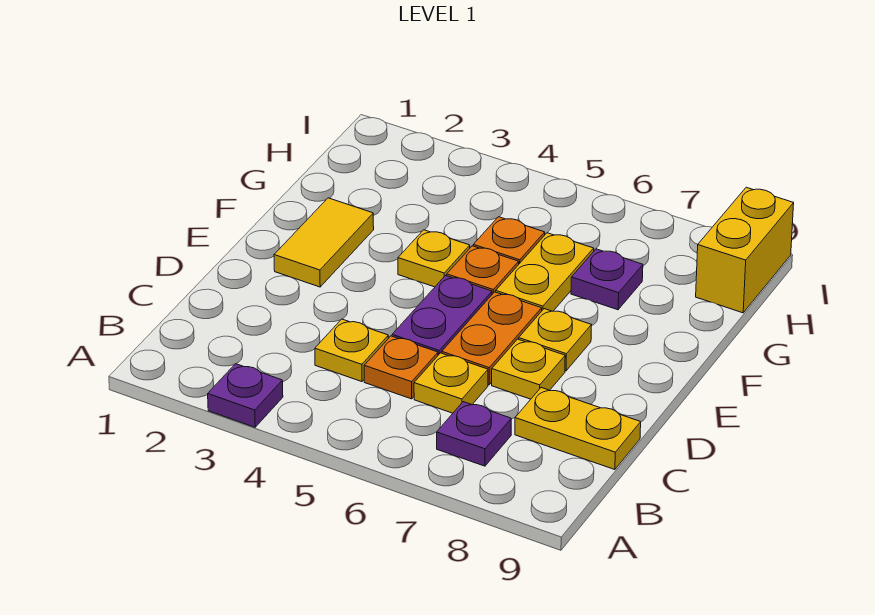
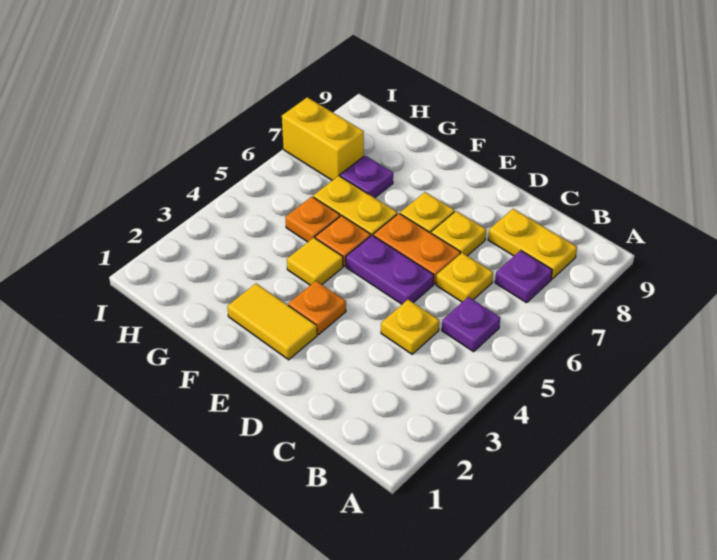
purple 1x1 plate [208,364,283,427] -> purple 1x1 plate moved to [442,297,500,352]
orange 1x1 plate [364,336,438,399] -> orange 1x1 plate moved to [288,281,346,335]
yellow 1x2 plate [515,388,641,470] -> yellow 1x2 plate turned to [488,209,577,279]
yellow 1x1 plate [398,230,470,287] -> yellow 1x1 tile [287,238,343,285]
yellow 1x2 brick [696,187,794,313] -> yellow 1x2 brick moved to [282,97,364,180]

